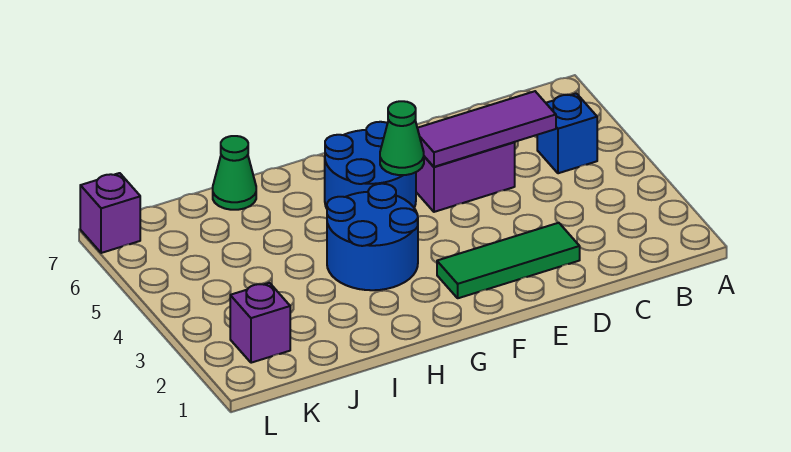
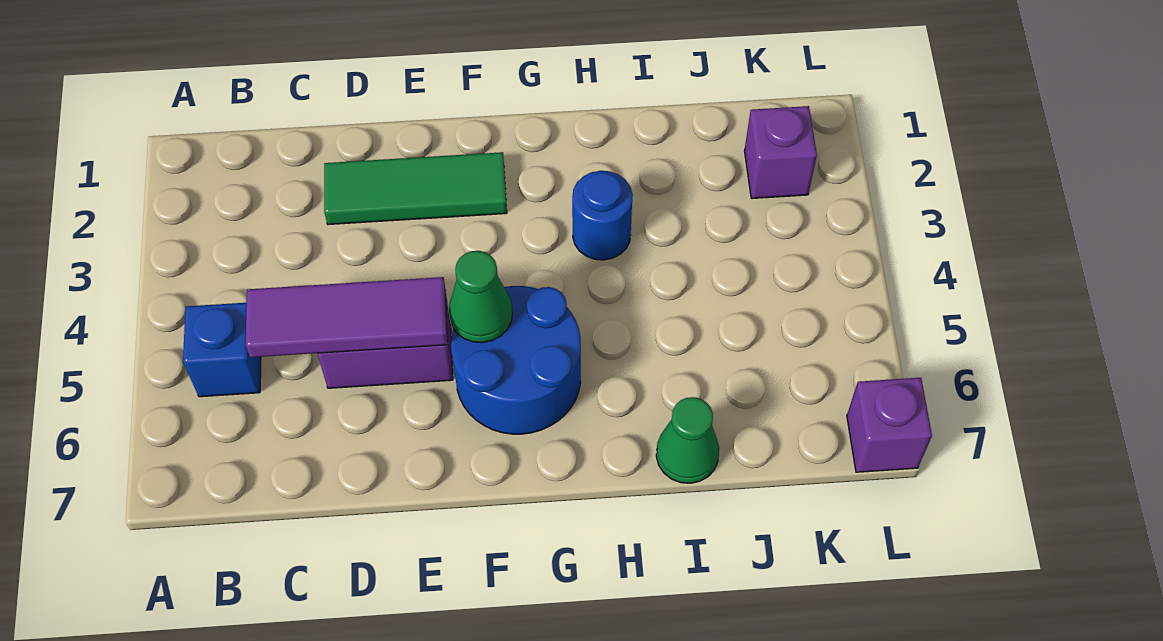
blue 2x2 round brick [327,184,418,290] -> blue 1x1 round brick [572,171,633,260]

